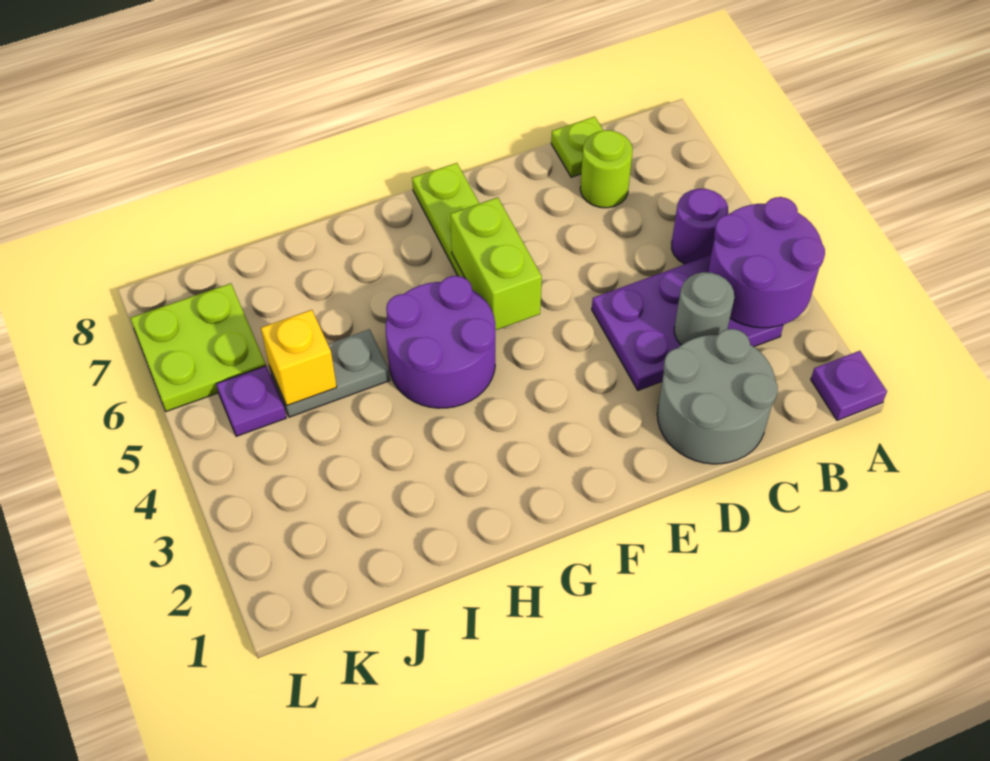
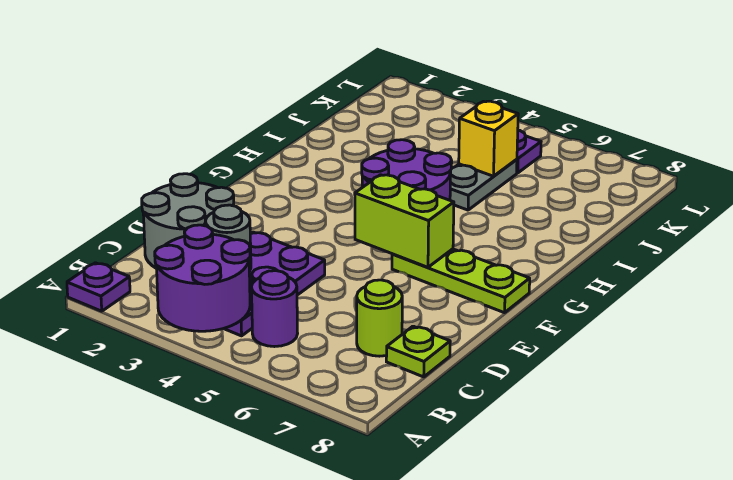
lime 2x2 plate [131,283,266,411] -> none

